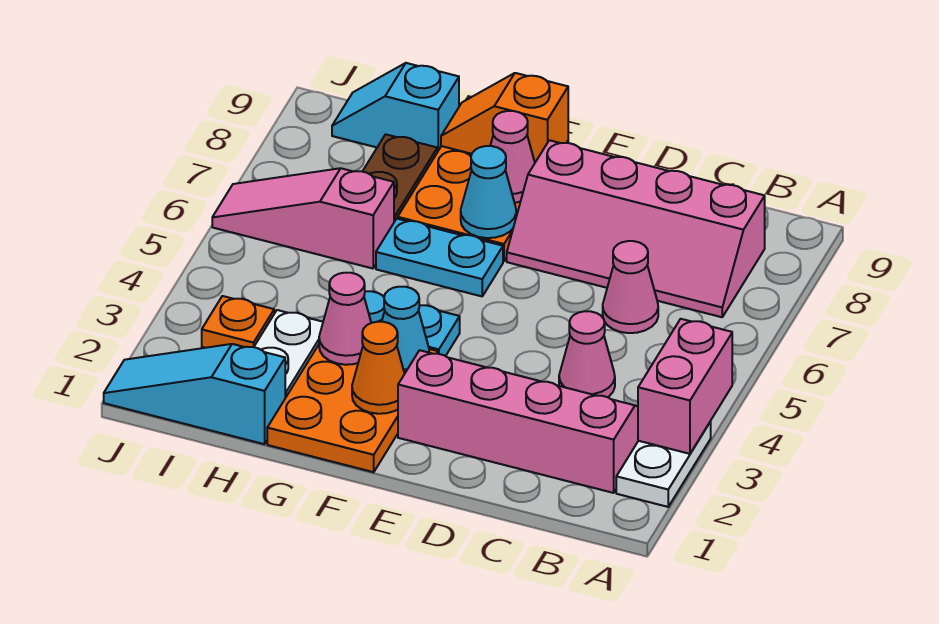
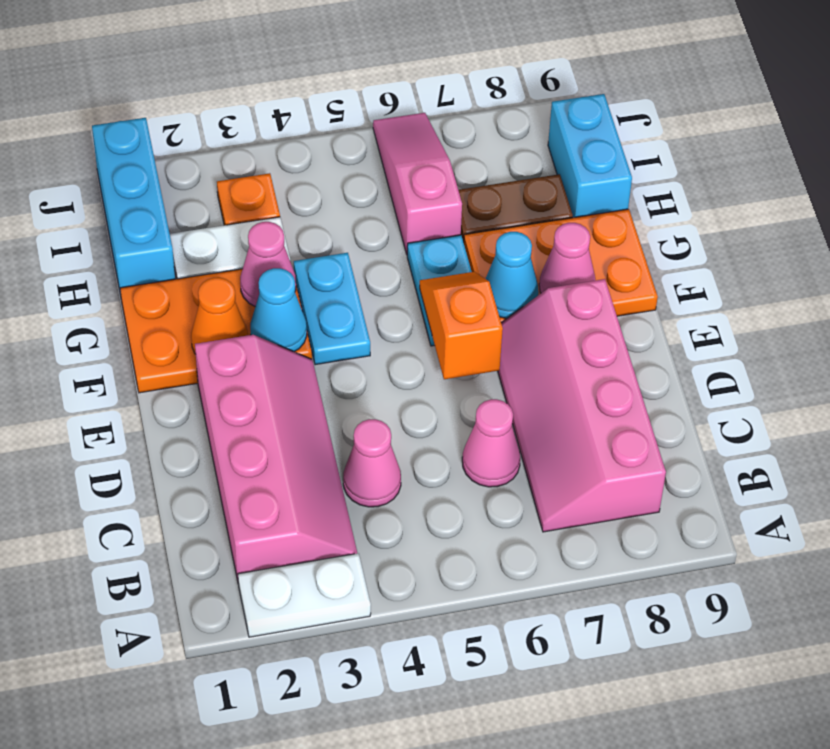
pink 1x2 brick [638,319,732,454] -> none
orange 1x2 slope [441,73,568,162] -> orange 1x2 slope moved to [420,272,503,379]
cyan 1x3 slope [104,344,285,444] -> cyan 1x3 brick [92,118,175,295]
cyan 1x2 slope [332,63,459,152] -> cyan 1x2 brick [548,94,632,218]

